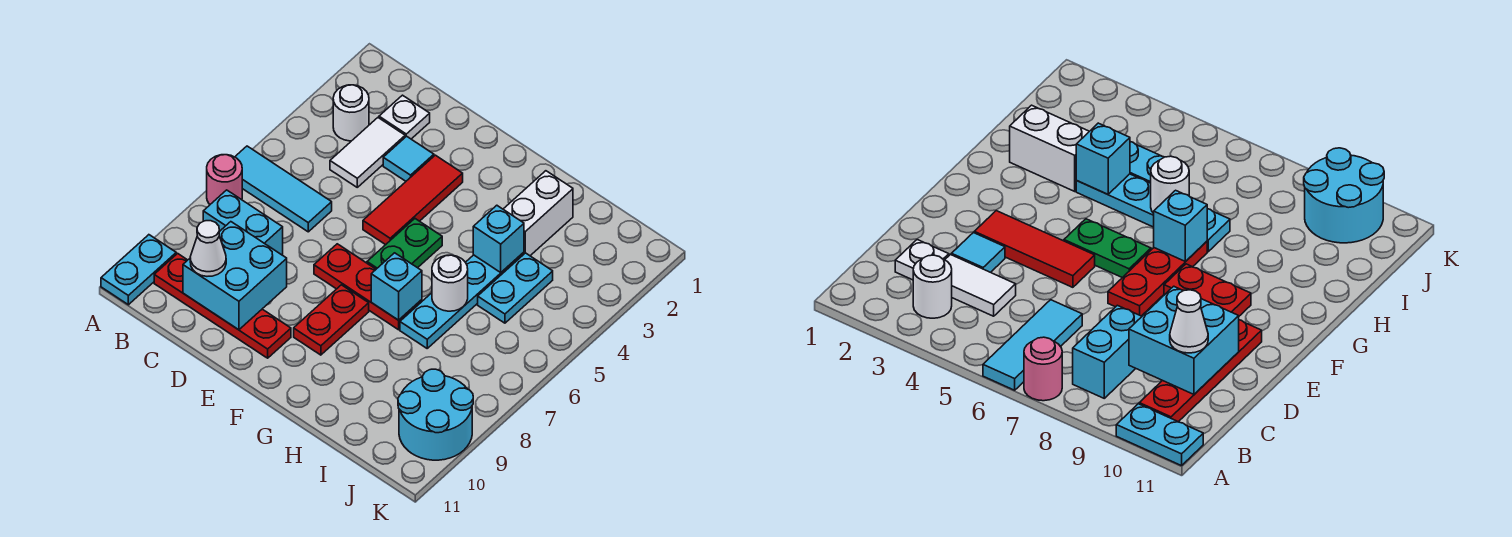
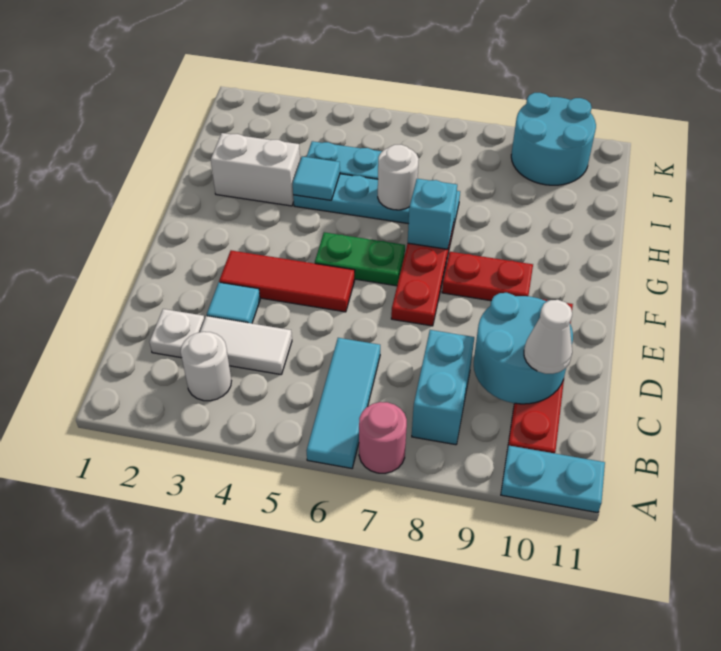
cyan 2x2 brick [183,222,287,330] -> cyan 2x2 round brick [474,293,573,404]
cyan 1x1 brick [473,205,524,272] -> cyan 1x1 tile [293,157,340,200]

